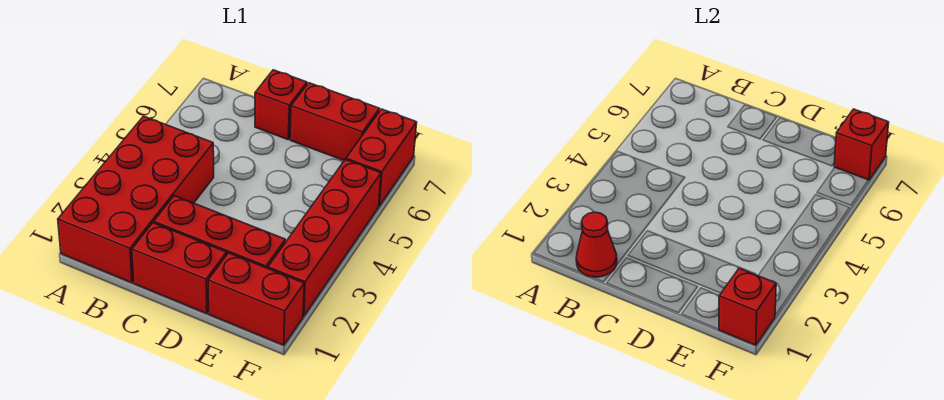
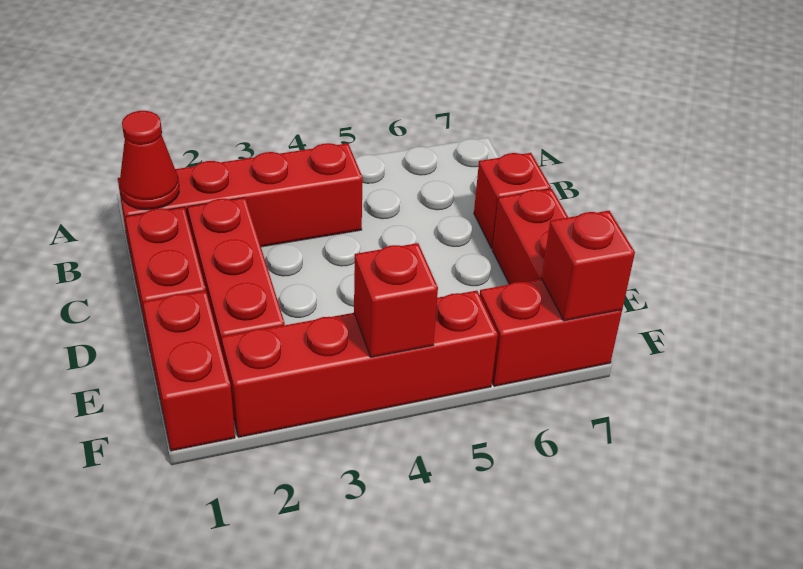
red 2x4 brick [58,116,214,283] -> red 1x4 brick [118,143,363,265]
red 1x1 brick [719,268,776,345] -> red 1x1 brick moved to [354,243,438,357]

